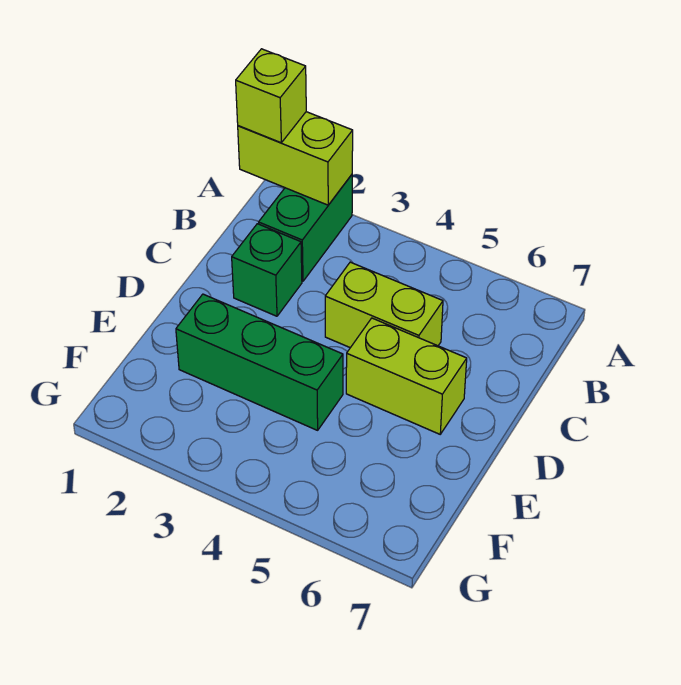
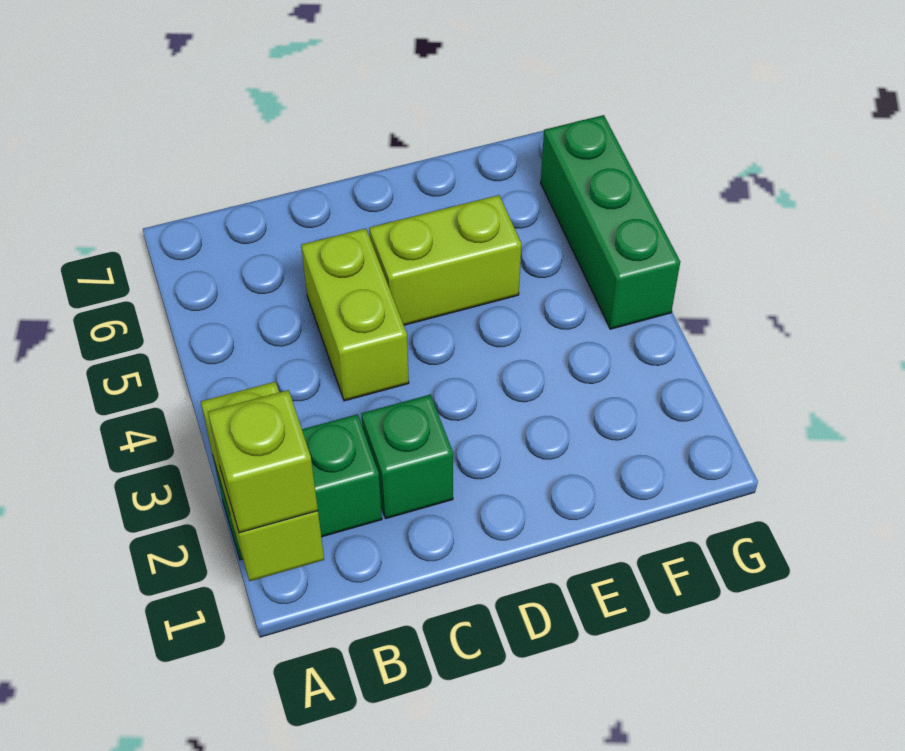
lime 1x2 brick [346,318,467,434] -> lime 1x2 brick turned to [369,195,521,325]
green 1x3 brick [176,294,343,430] -> green 1x3 brick moved to [541,115,680,329]

